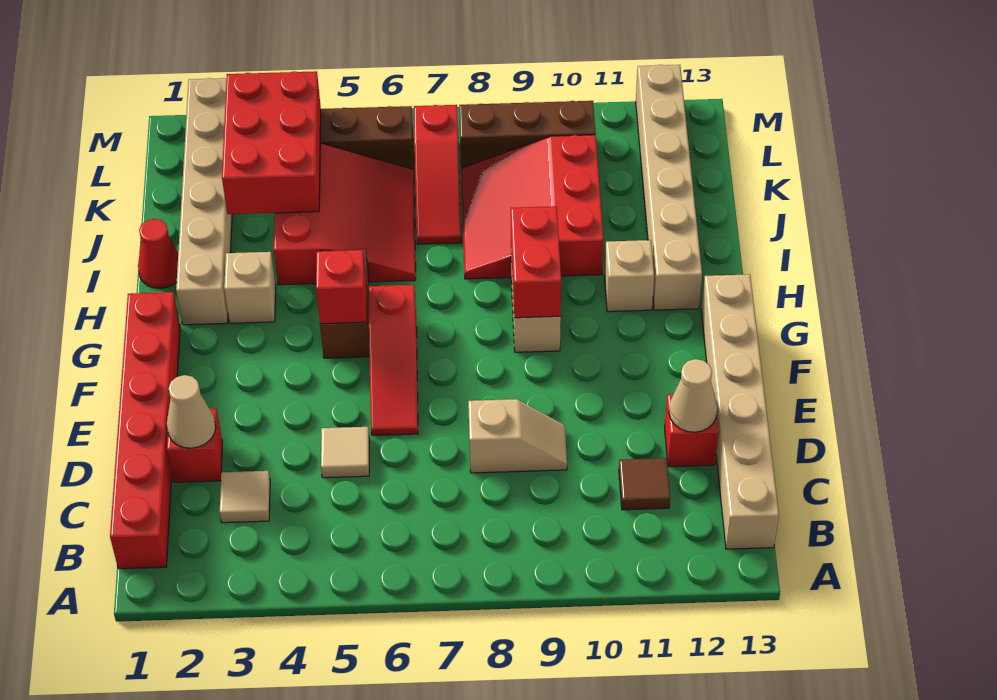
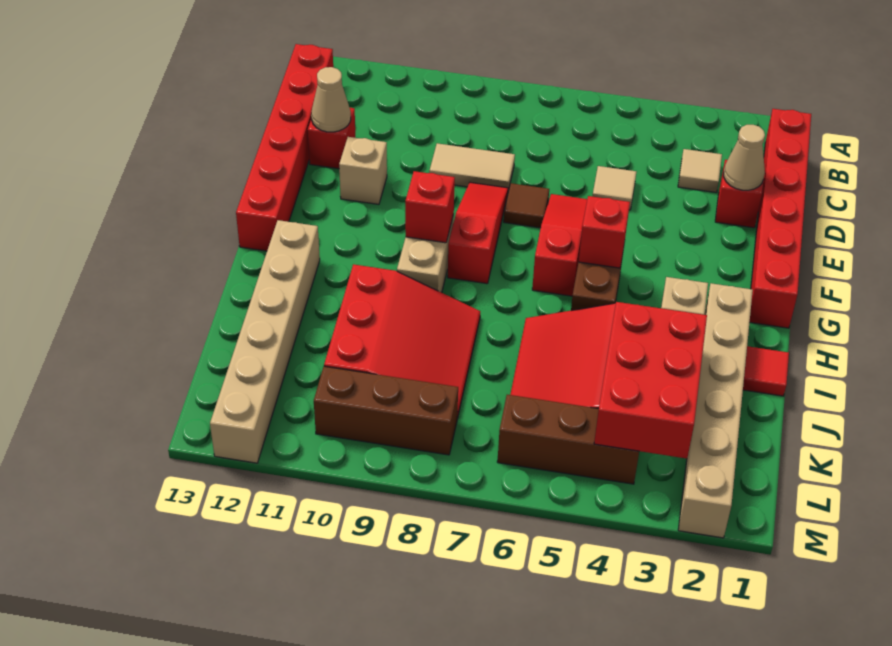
tan 1x6 brick [701,274,779,549] -> red 1x6 brick [236,44,333,251]
brown 1x1 tile [619,458,670,510] -> brown 1x1 tile moved to [504,183,549,228]
tan 1x2 slope [468,399,567,473] -> tan 1x2 tile [429,143,515,191]
red 1x2 brick [511,206,561,318] -> red 1x1 brick [405,171,455,243]
tan 1x1 brick [604,240,654,312] -> tan 1x1 brick moved to [339,137,387,204]
red 1x1 cone [138,219,178,288] -> red 1x1 tile [743,346,789,396]
red 1x3 slope [414,105,461,244] -> red 1x3 slope moved to [448,182,508,284]

